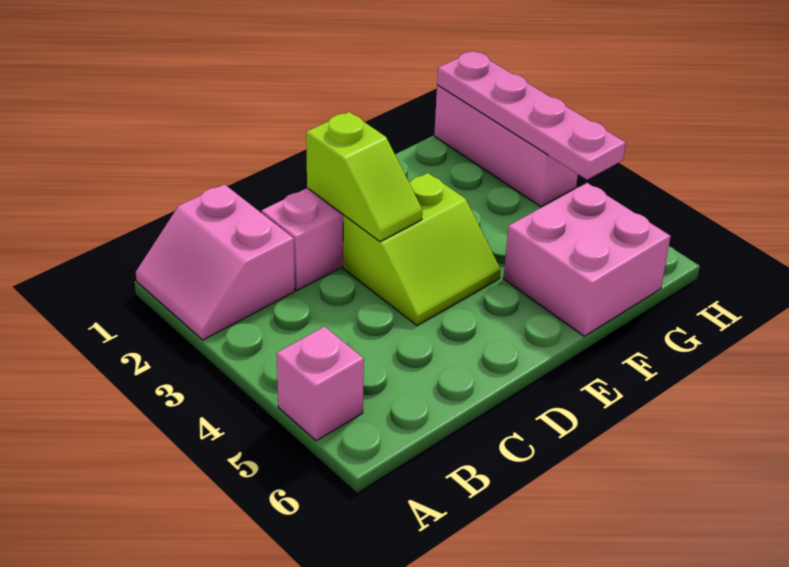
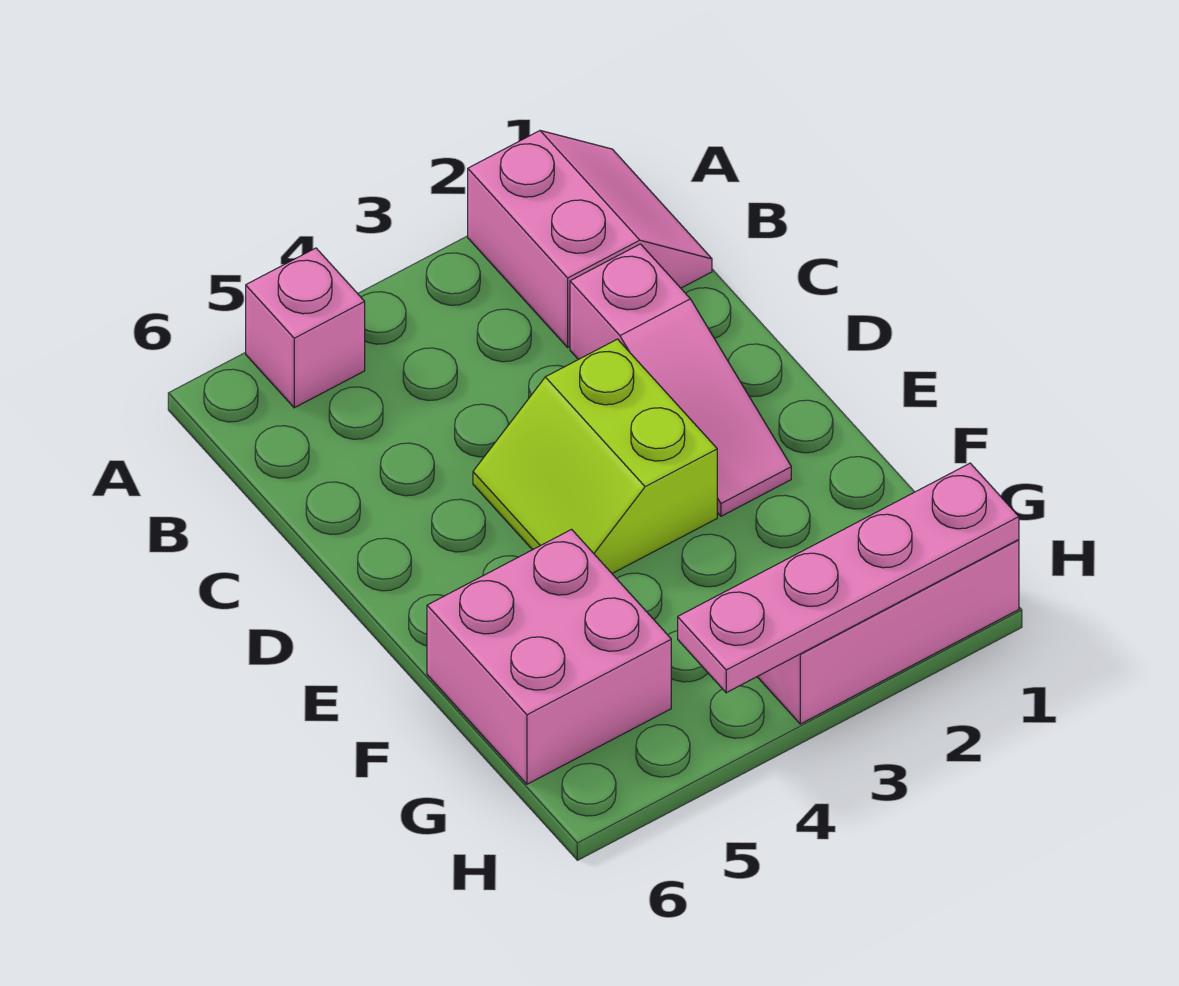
pink 2x2 slope [136,184,295,340] -> pink 2x2 slope turned to [468,131,712,347]
lime 1x2 slope [306,112,422,242] -> none

